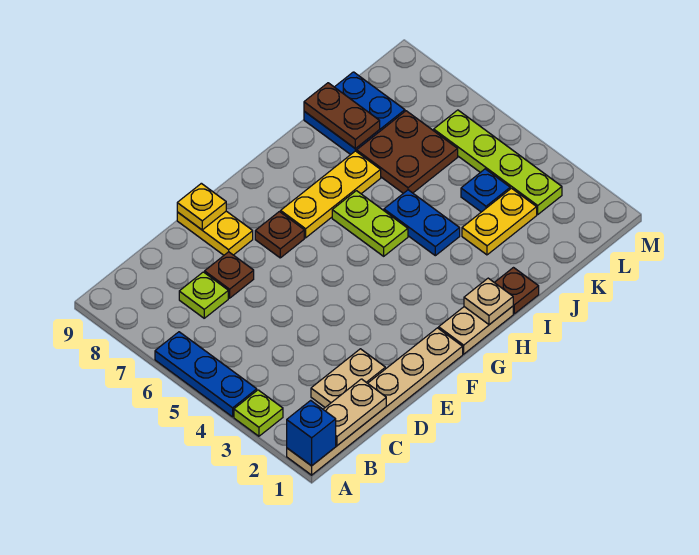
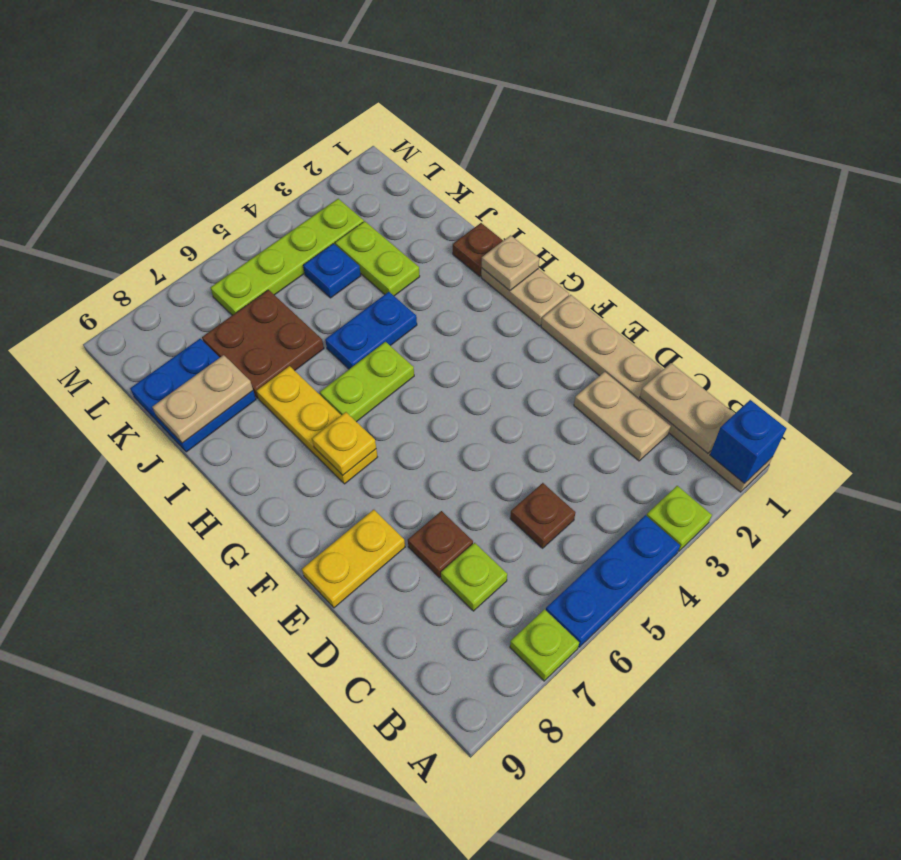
none -> lime 1x1 plate [510,609,579,681]
yellow 1x1 plate [177,183,226,230] -> yellow 1x1 plate moved to [312,412,376,475]
brown 1x1 plate [255,212,304,258] -> brown 1x1 plate moved to [510,483,575,548]
yellow 1x2 plate [462,188,537,255] -> lime 1x2 plate [335,221,420,296]
brown 1x2 plate [304,83,380,149] -> tan 1x2 plate [152,355,253,443]

